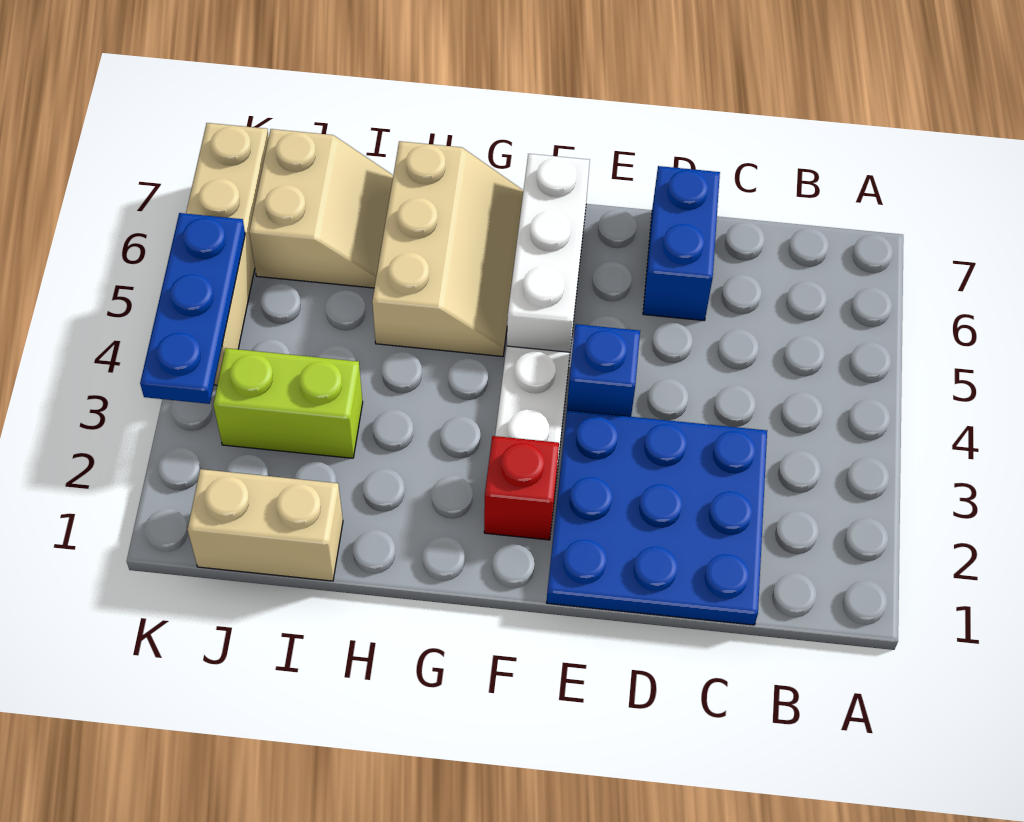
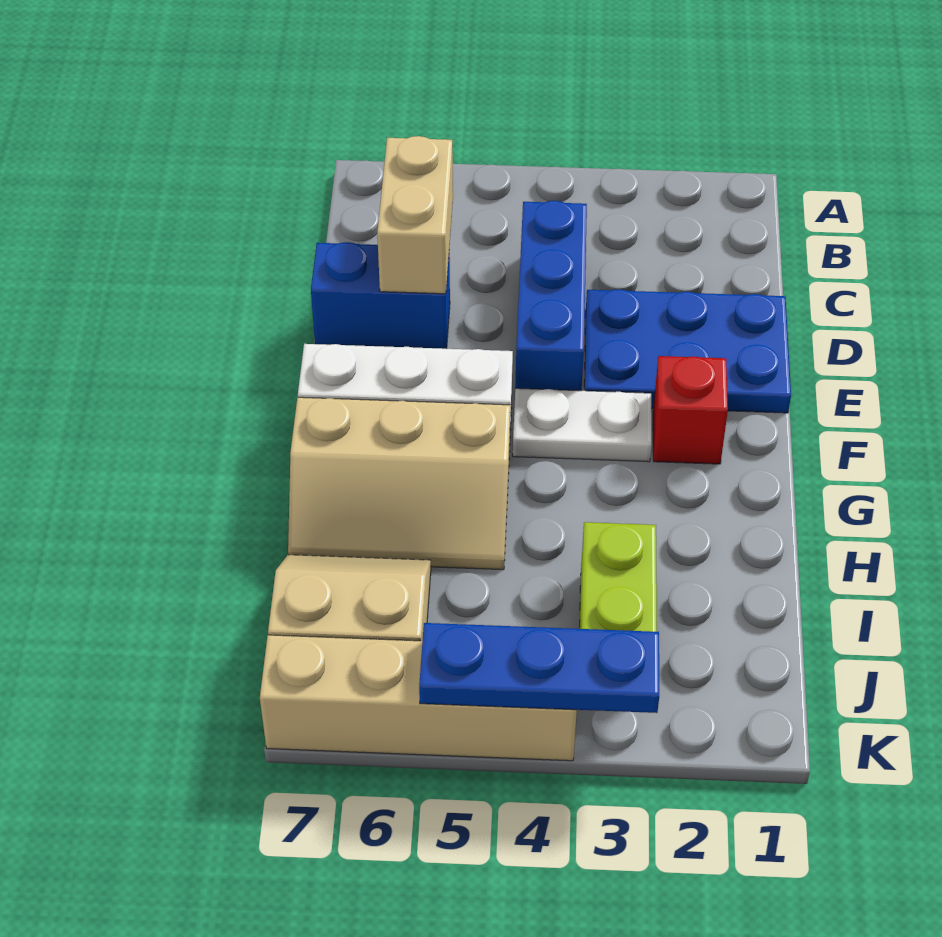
blue 3x3 plate [547,410,767,625] -> blue 2x3 plate [584,289,791,413]
blue 1x1 brick [567,324,640,417] -> blue 1x3 brick [515,201,587,391]
tan 2x3 slope [372,141,523,356] -> tan 2x3 slope turned to [288,397,510,570]
tan 1x2 brick [188,469,343,581] -> tan 1x2 brick moved to [377,136,453,294]

